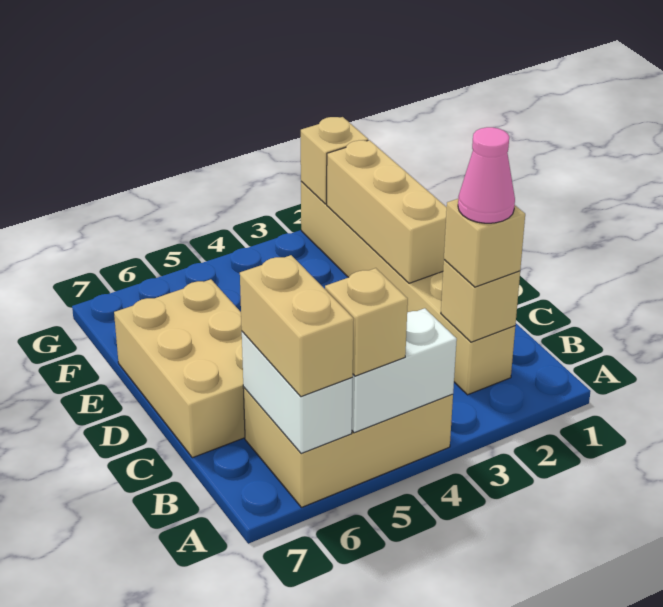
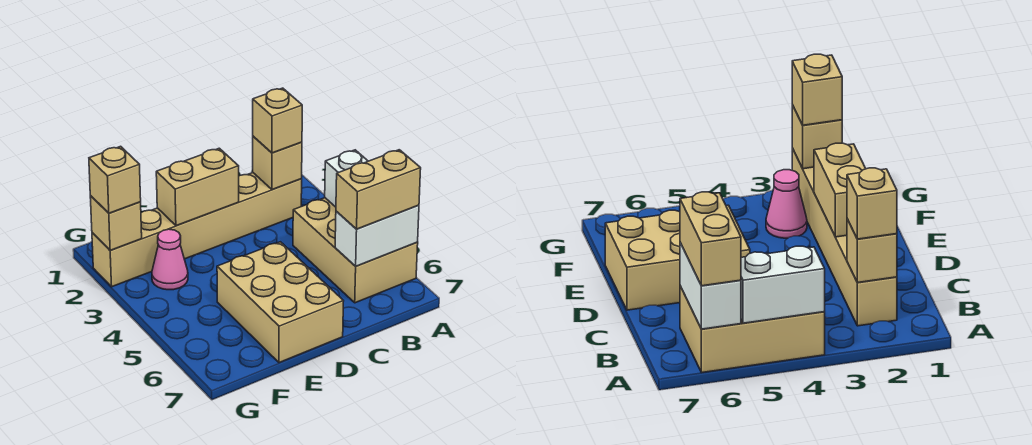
tan 1x1 brick [325,268,408,376] -> tan 1x1 brick moved to [89,146,141,213]
pink 1x1 cone [458,127,515,223] -> pink 1x1 cone moved to [152,229,188,290]
tan 2x3 brick [114,279,245,458] -> tan 2x3 brick turned to [217,242,343,363]
tan 1x3 brick [327,140,447,283] -> tan 1x2 brick [156,148,239,226]

